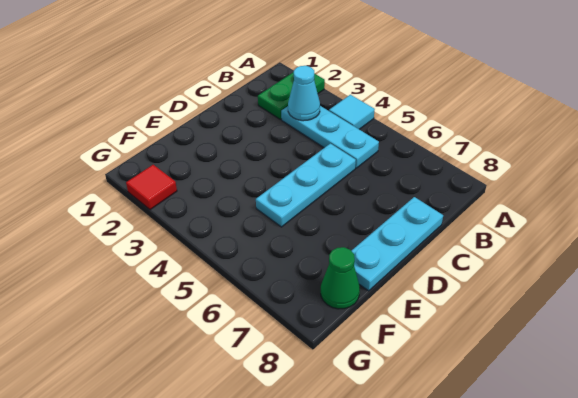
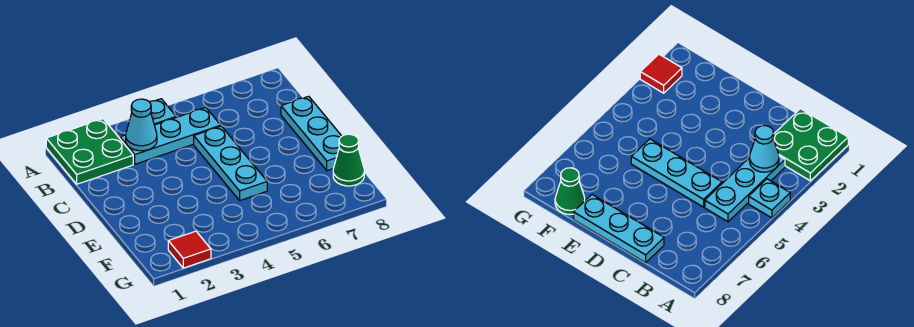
green 1x2 plate [258,72,325,119] -> green 2x2 plate [46,119,133,184]
cyan 1x1 tile [329,95,375,129] -> cyan 1x1 plate [150,99,176,125]

